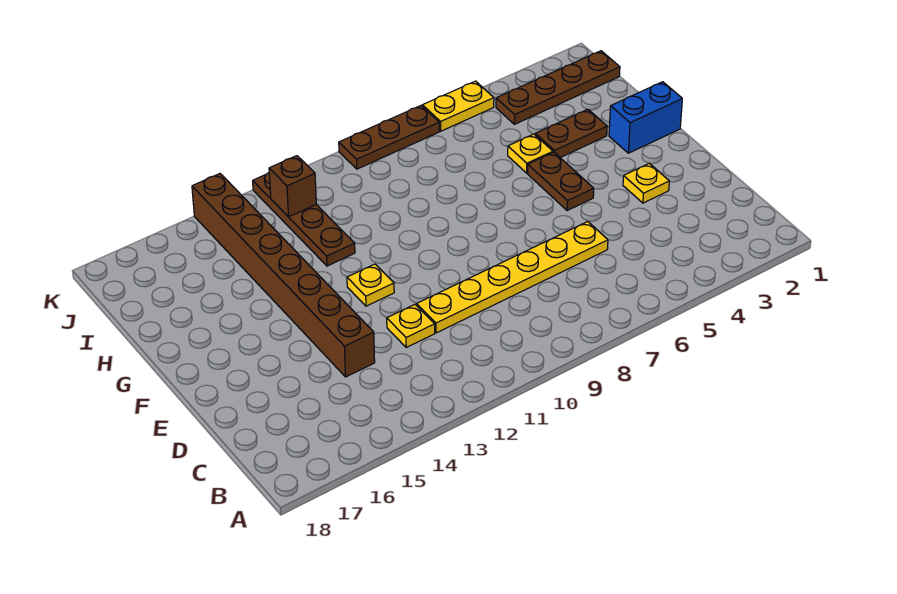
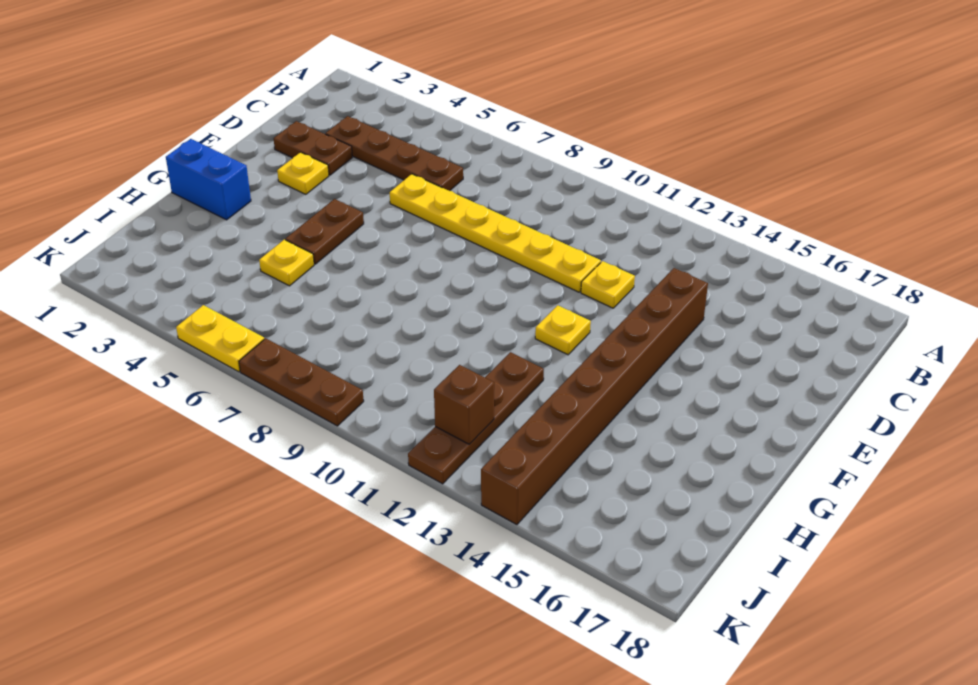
brown 1x2 plate [535,109,607,158] -> brown 1x2 plate moved to [274,121,352,175]
brown 1x4 plate [496,51,620,124] -> brown 1x4 plate moved to [326,116,463,191]

